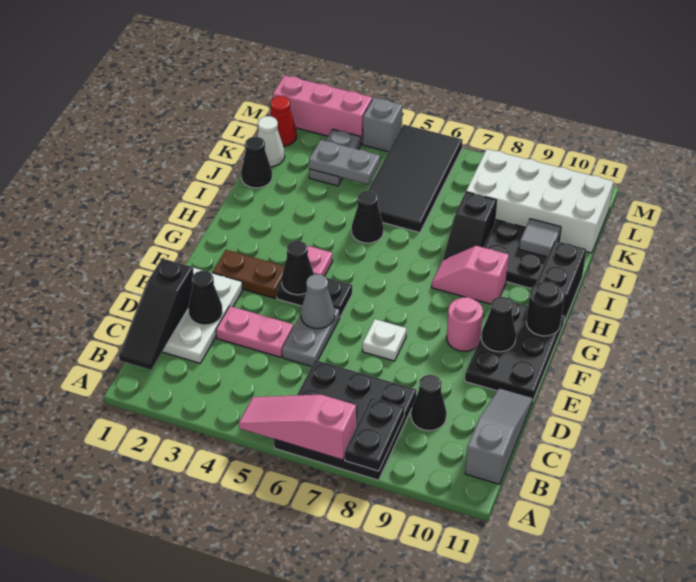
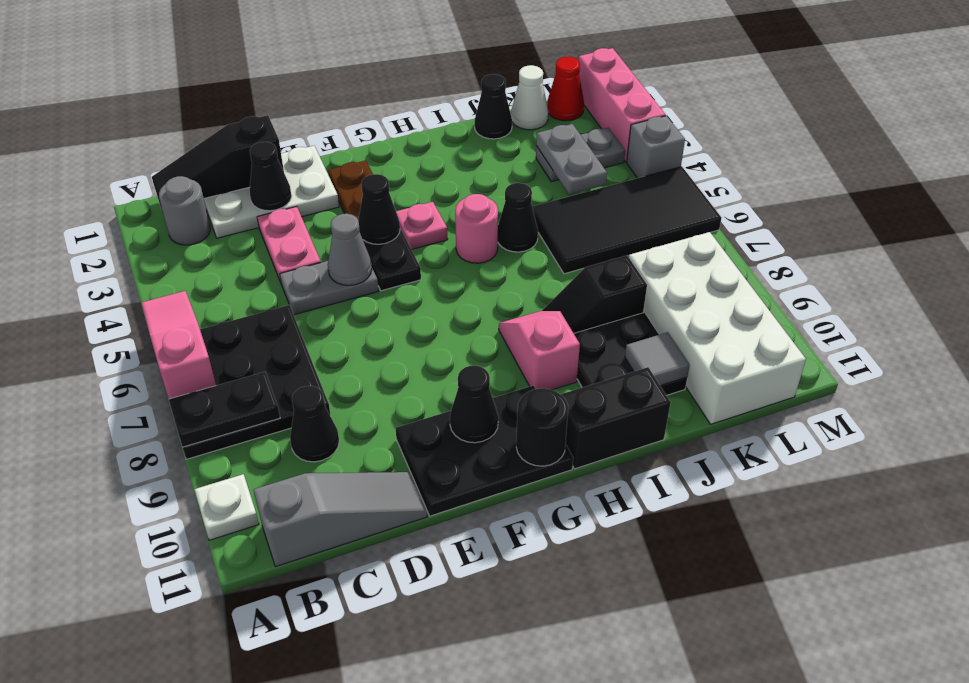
none -> grey 1x1 round brick [159,176,210,245]
white 1x1 plate [363,319,406,361] -> white 1x1 plate moved to [194,474,259,540]
pink 1x1 round brick [447,297,483,351] -> pink 1x1 round brick moved to [455,194,498,263]

